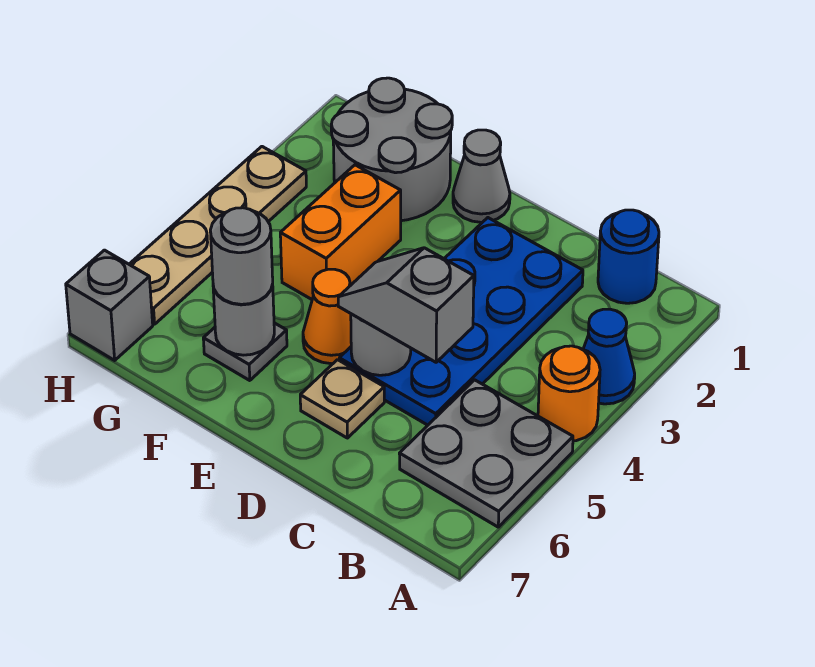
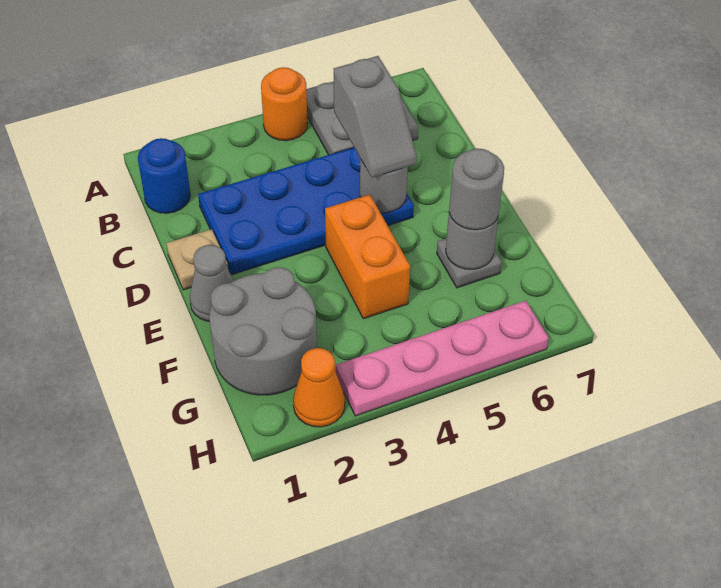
blue 1x1 cone [583,309,635,404] -> none
tan 1x1 plate [300,360,384,438] -> tan 1x1 plate moved to [166,229,228,290]
orange 1x1 cone [303,269,351,364] -> orange 1x1 cone moved to [293,348,345,427]
orange 1x2 brick [280,165,401,299] -> orange 1x2 brick turned to [325,195,410,319]
tan 1x4 plate [129,147,306,324] -> pink 1x4 plate [336,301,549,416]
grey 1x1 brick [66,250,153,360] -> none

